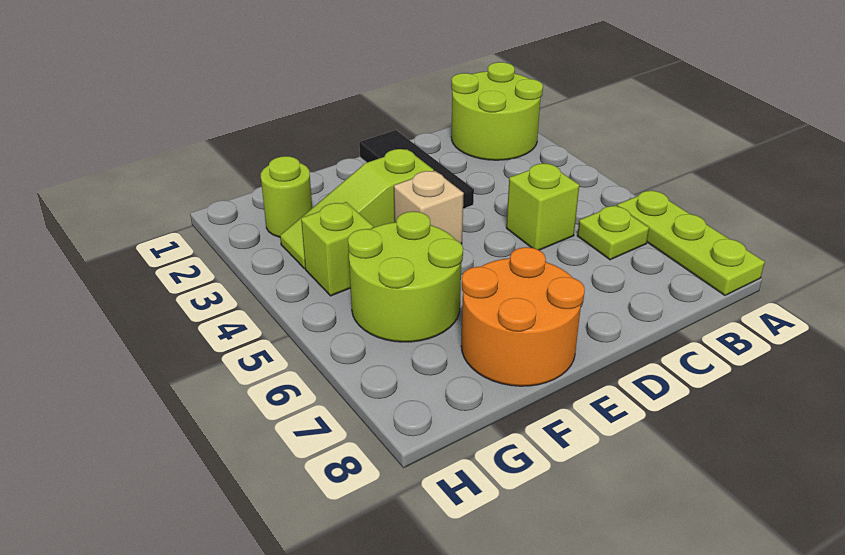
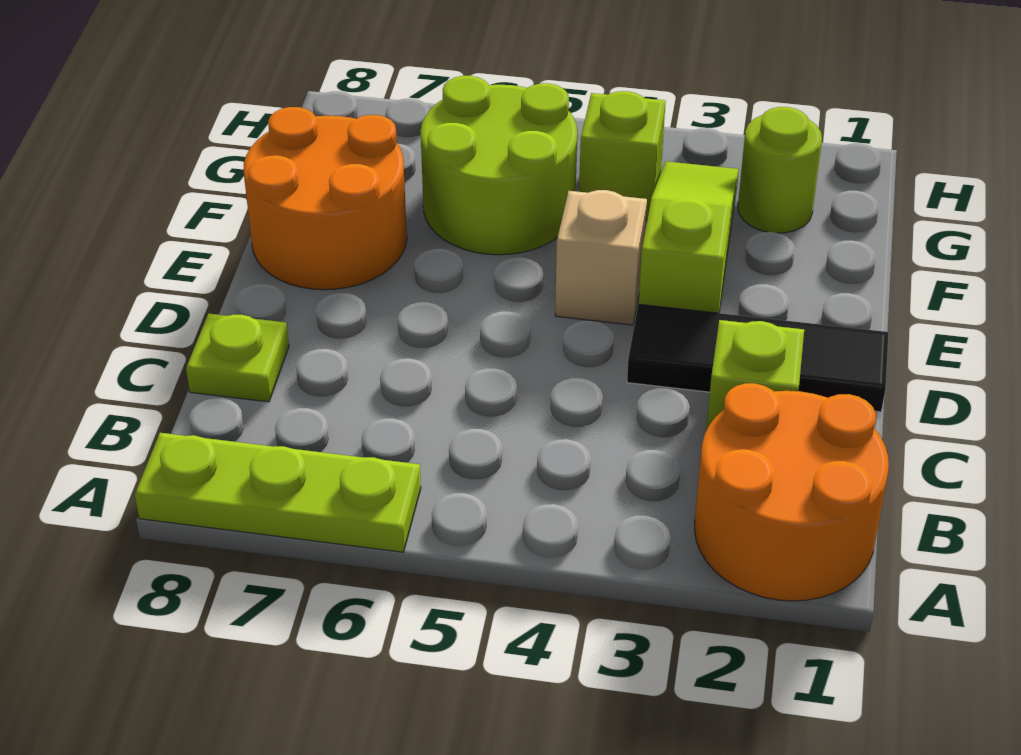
lime 2x2 round brick [451,62,543,160] -> orange 2x2 round brick [695,383,889,601]
lime 1x1 plate [577,205,649,260] -> lime 1x1 plate moved to [186,314,289,402]
lime 1x1 brick [506,163,579,250] -> lime 1x1 brick moved to [706,320,804,431]

